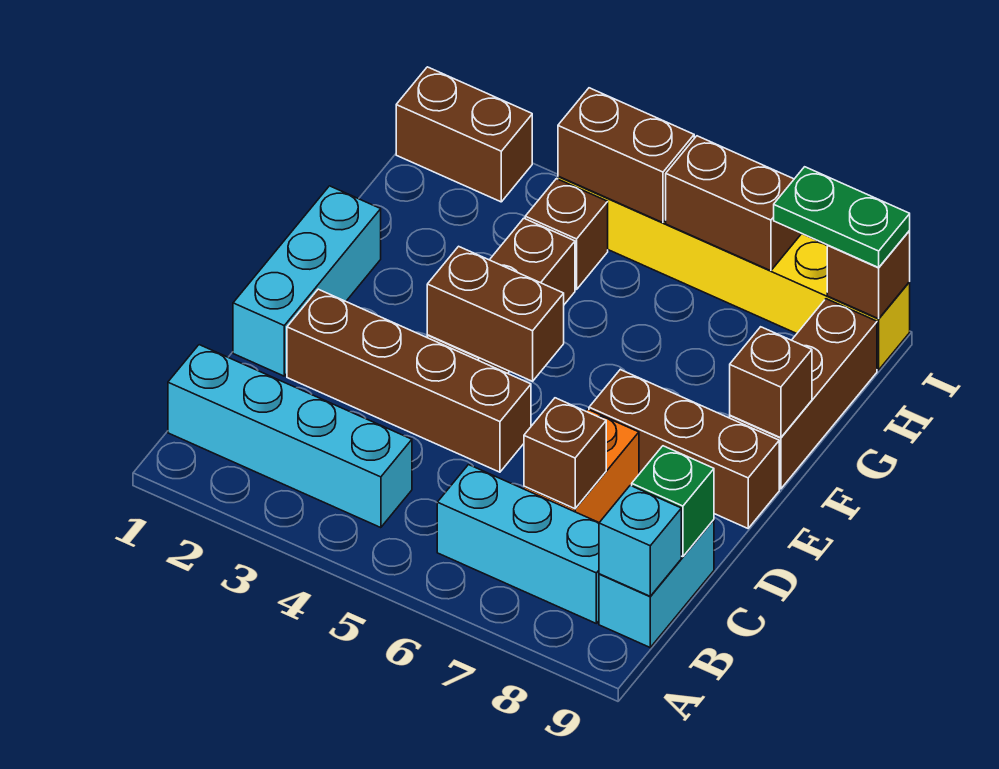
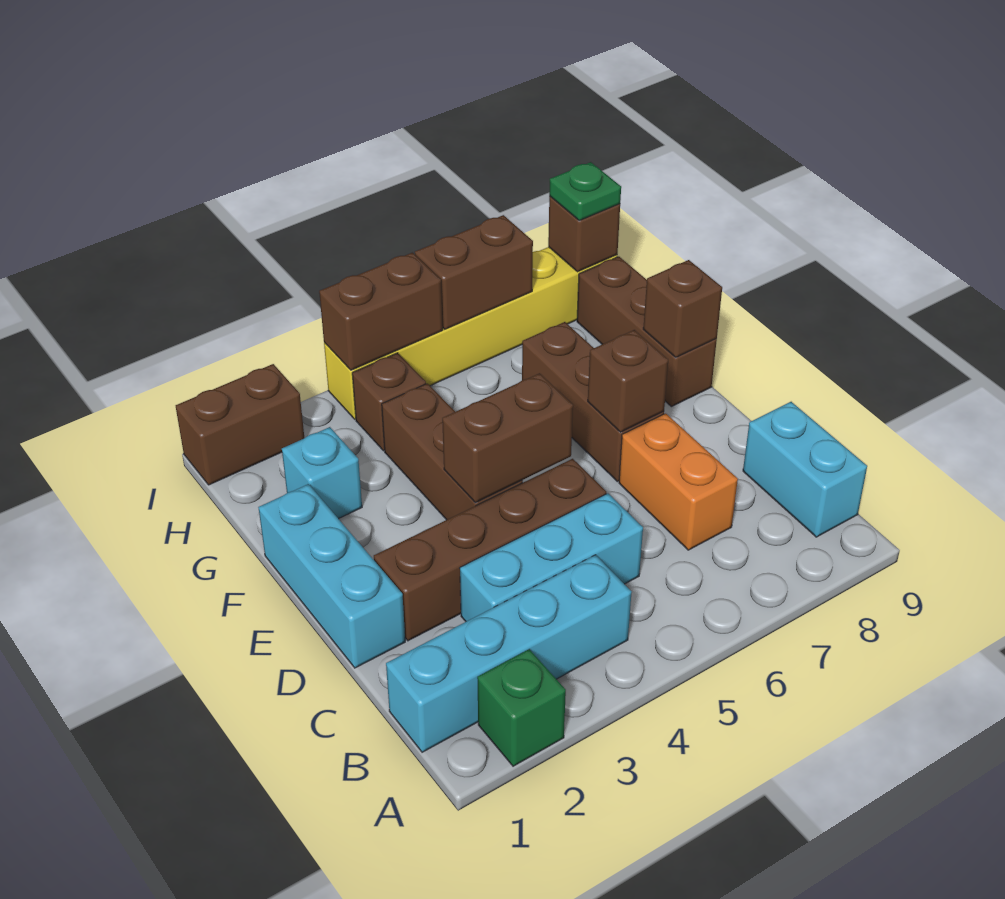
cyan 1x3 brick [437,465,599,623] -> cyan 1x3 brick moved to [460,493,643,621]
cyan 1x1 brick [599,485,681,596] -> cyan 1x1 brick moved to [282,427,362,519]
brown 1x1 brick [524,398,606,509] -> brown 1x1 brick moved to [588,330,668,432]
green 1x1 brick [632,446,714,557] -> green 1x1 brick moved to [477,649,566,766]
brown 1x3 brick [589,370,779,528] -> brown 1x3 brick turned to [522,322,664,482]
green 1x2 plate [774,167,910,267] -> green 1x1 plate [549,162,621,221]

